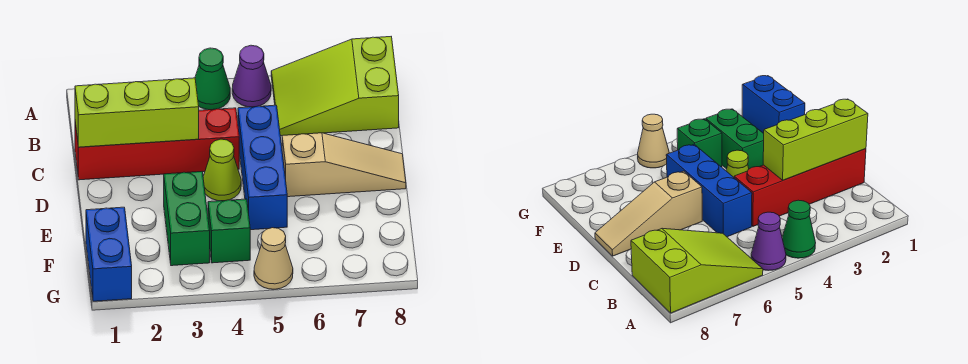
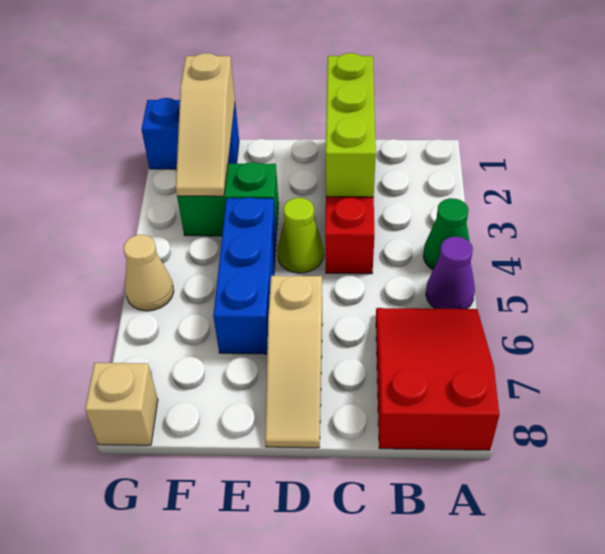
lime 2x3 slope [271,37,399,136] -> red 2x3 slope [376,308,499,450]
blue 1x3 brick [238,105,287,230] -> blue 1x3 brick turned to [213,198,276,354]
none -> tan 1x3 slope [176,53,235,196]
green 1x1 brick [208,199,250,263] -> none
none -> tan 1x1 brick [85,363,158,445]

